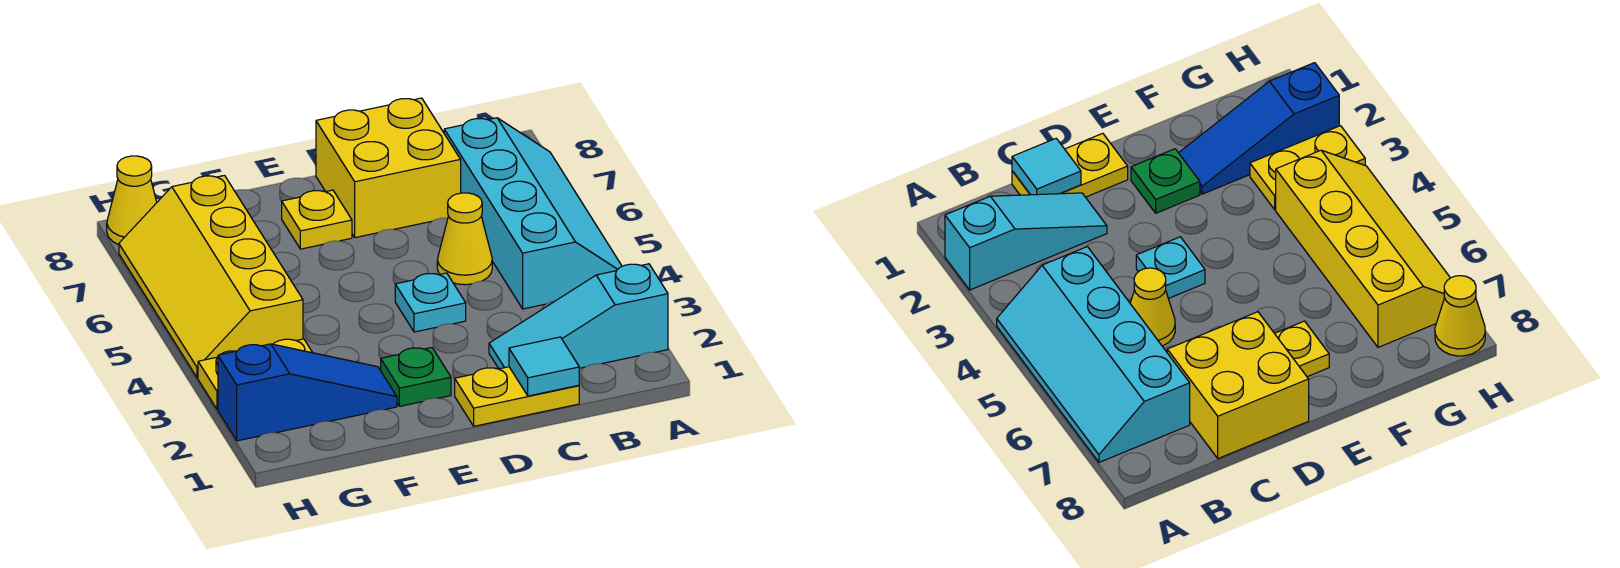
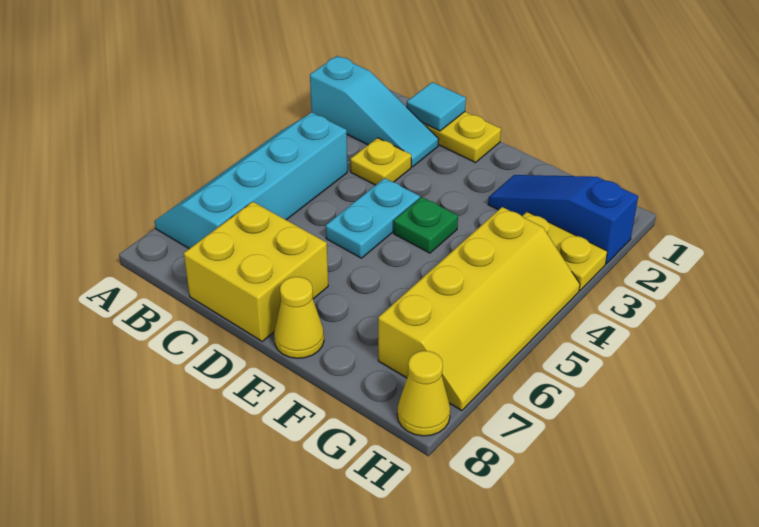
yellow 1x1 cone [437,193,492,285] -> yellow 1x1 cone moved to [274,277,324,358]
cyan 1x1 plate [395,273,466,332] -> cyan 1x2 plate [326,178,420,258]
green 1x1 plate [381,348,451,406] -> green 1x1 plate moved to [394,197,458,253]
yellow 1x1 plate [282,190,352,249] -> yellow 1x1 plate moved to [350,138,411,185]

